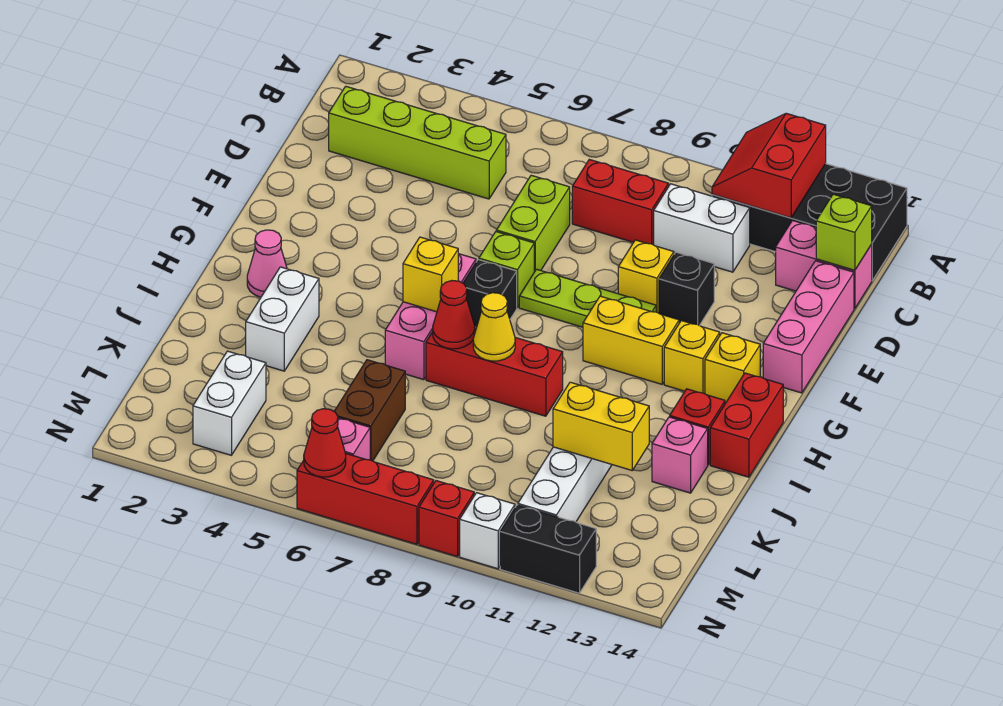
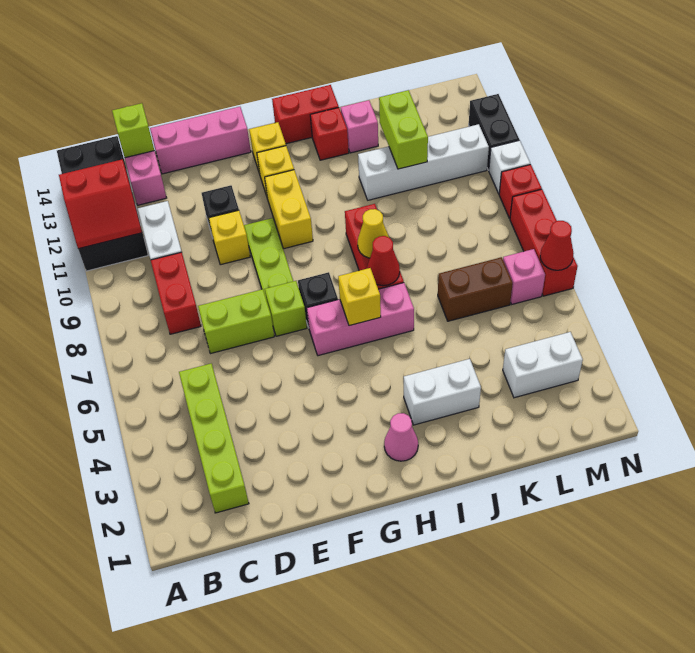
yellow 1x2 brick [553,382,649,470] -> lime 1x2 brick [379,90,428,169]

